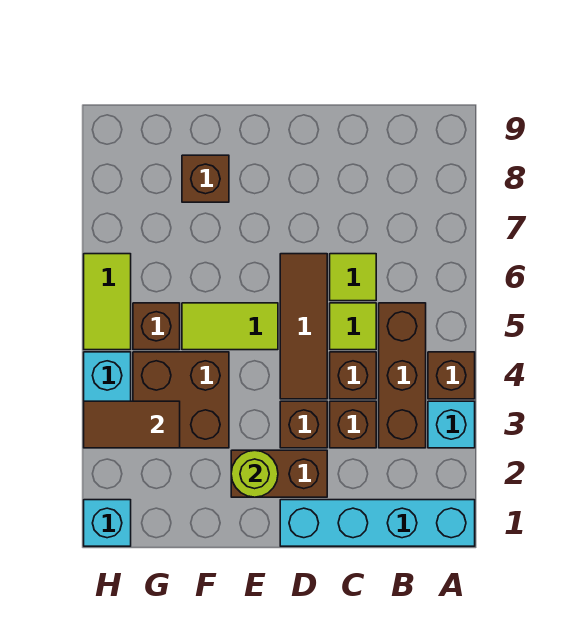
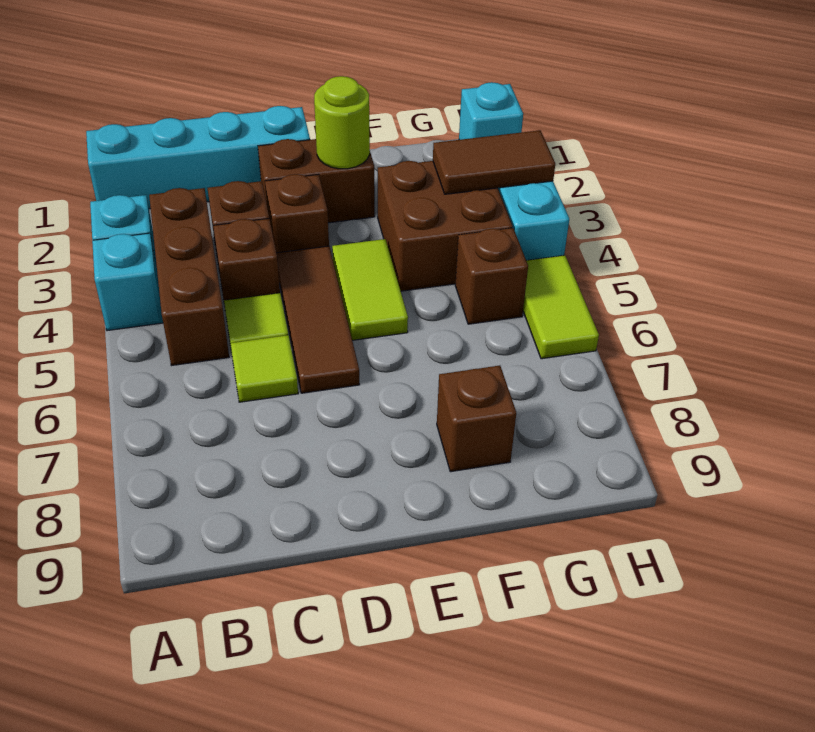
brown 1x1 brick [428,352,475,399] -> cyan 1x1 brick [92,233,163,331]
lime 1x2 tile [182,303,278,350] -> lime 1x2 tile turned to [332,239,408,340]

